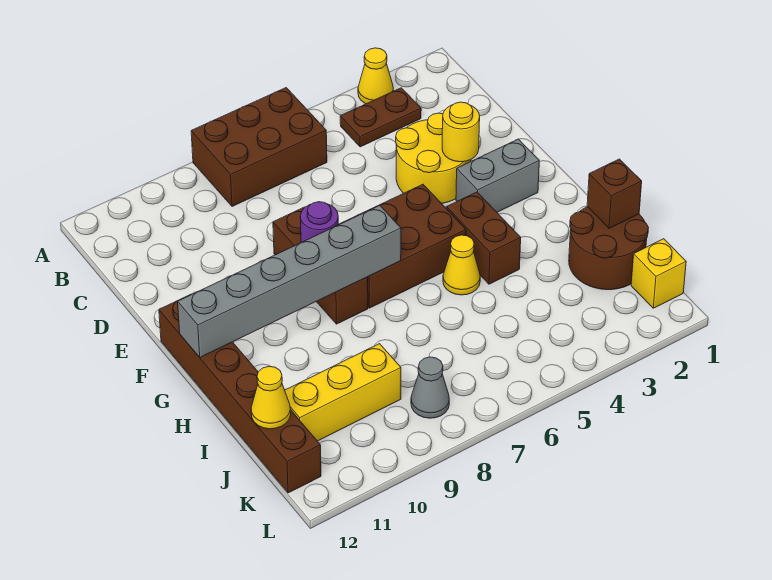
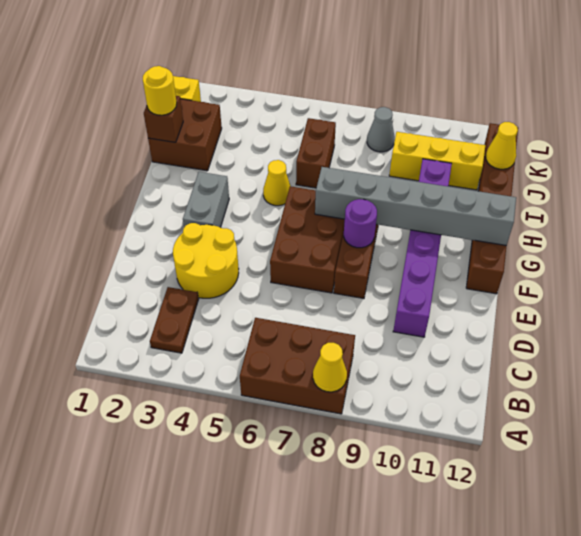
yellow 1x1 cone [358,48,393,104] -> yellow 1x1 cone moved to [313,343,347,392]
brown 1x2 plate [340,88,421,147] -> brown 1x2 plate turned to [150,287,199,353]
none -> purple 1x6 brick [393,159,452,337]
yellow 1x1 round brick [442,102,480,162] -> yellow 1x1 round brick moved to [143,66,177,115]
grey 1x2 brick [456,139,539,212] -> grey 1x2 brick turned to [183,172,229,227]
brown 2x3 brick [338,185,466,308] -> brown 2x3 brick turned to [270,186,345,293]
brown 1x2 brick [447,192,521,284] -> brown 1x2 brick moved to [296,118,336,188]
brown 2x2 round brick [569,207,649,290] -> brown 2x2 brick [148,99,222,171]

